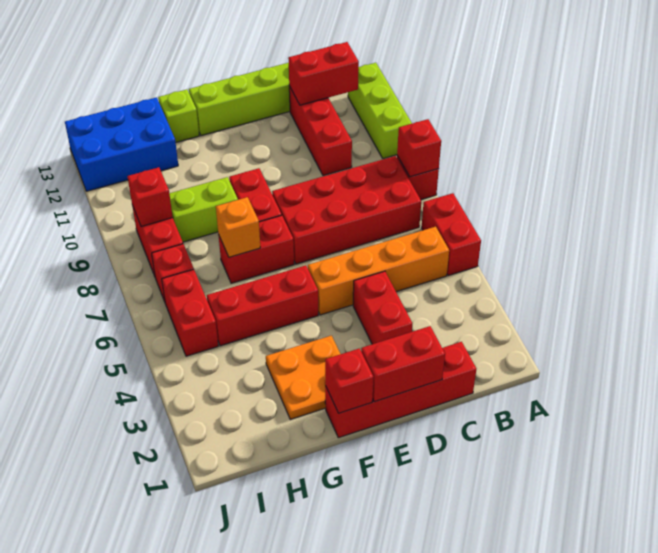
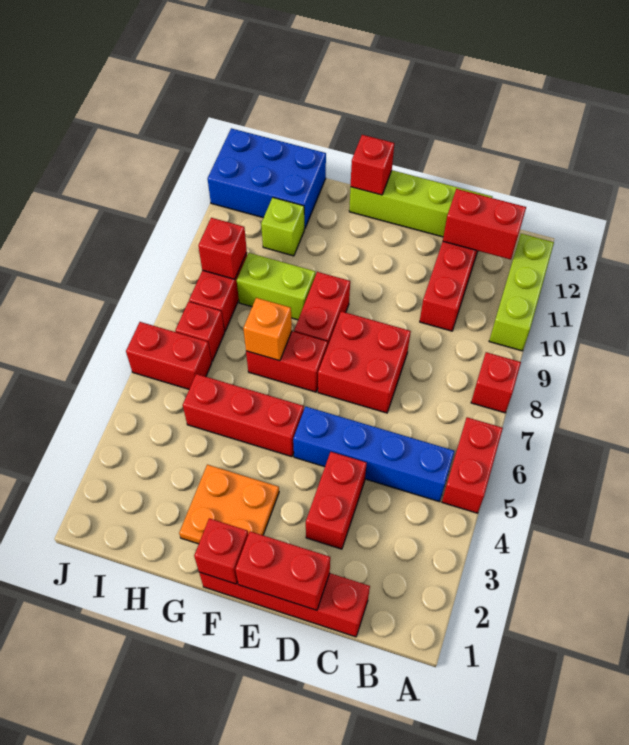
red 1x1 brick [397,119,441,177] -> red 1x1 brick moved to [351,135,394,195]
orange 1x4 brick [308,227,449,315] -> blue 1x4 brick [293,406,454,502]
red 2x4 brick [272,156,421,264] -> red 2x2 brick [318,311,411,413]
lime 1x1 brick [158,89,199,142] -> lime 1x1 brick moved to [261,198,304,256]
red 1x2 brick [162,269,218,356] -> red 1x2 brick turned to [126,322,212,389]

